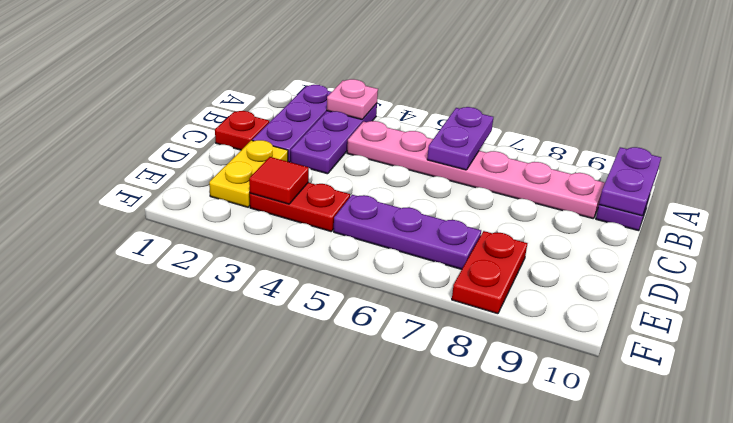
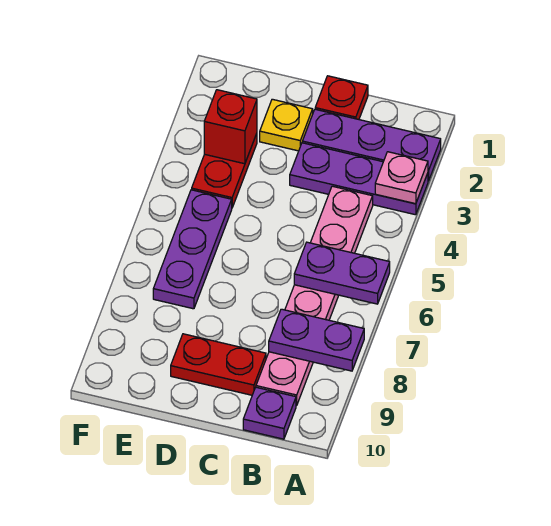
purple 1x2 plate [599,147,661,216] -> purple 1x2 plate moved to [269,309,364,371]
yellow 1x2 plate [209,140,288,207] -> yellow 1x1 plate [260,99,313,151]
red 1x1 tile [249,157,309,204] -> red 1x1 brick [204,90,257,164]
red 1x2 plate [452,231,527,314] -> red 1x2 plate moved to [171,334,266,395]

